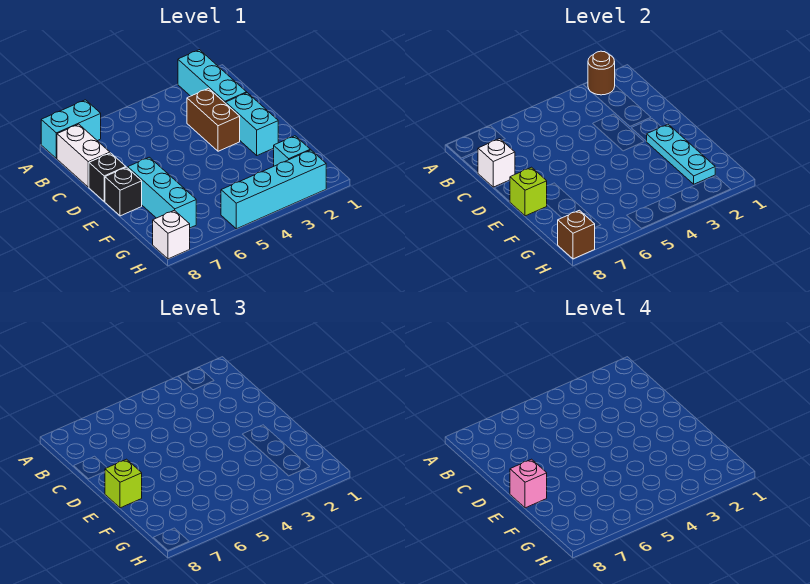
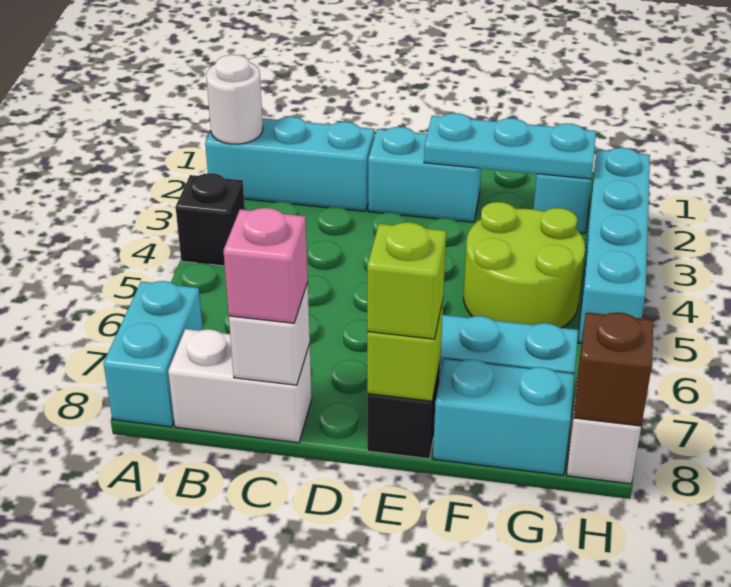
brown 1x1 round brick [588,51,615,95] -> white 1x1 round brick [206,55,263,144]
brown 1x2 brick [187,88,240,151] -> none
black 1x1 brick [89,153,126,201] -> black 1x1 brick moved to [176,173,245,266]
pink 1x1 brick [510,459,547,508] -> pink 1x1 brick moved to [223,208,308,323]
none -> lime 2x2 round brick [463,202,585,328]
none -> cyan 1x2 brick [433,359,574,475]

